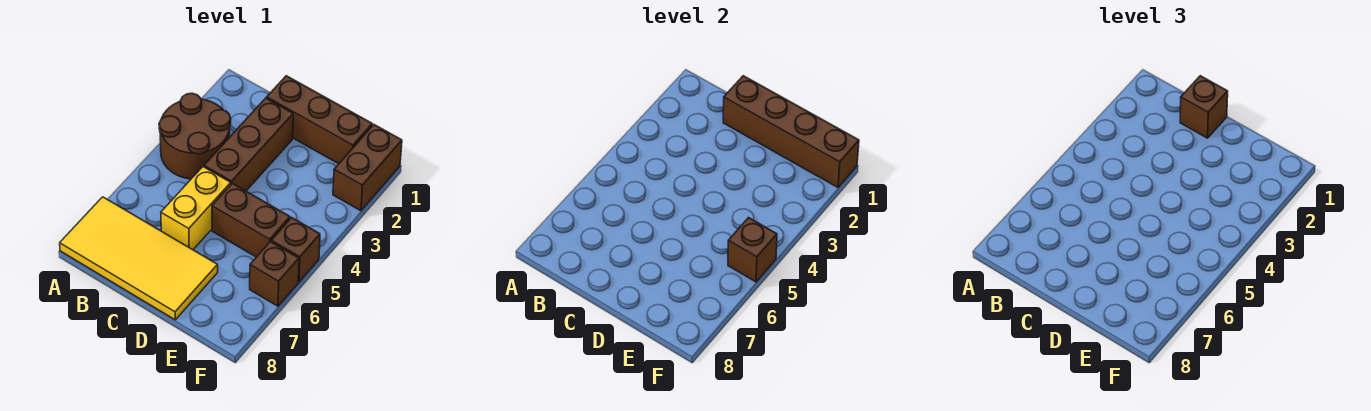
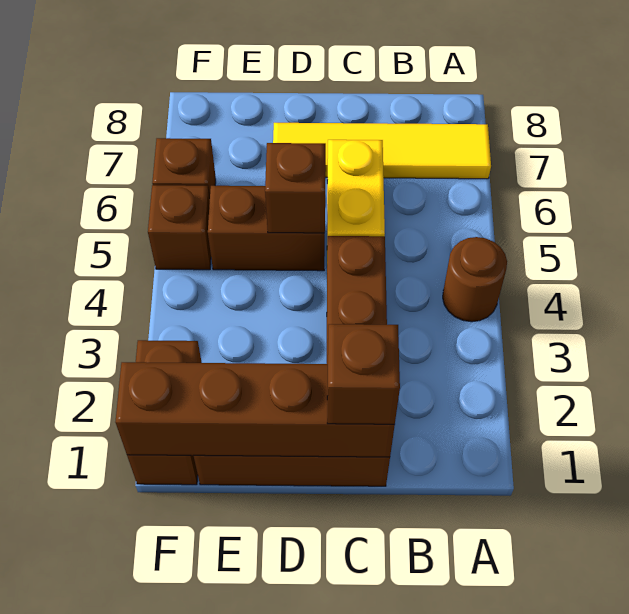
brown 2x2 round brick [159,93,231,179] -> brown 1x1 round brick [443,237,507,322]
yellow 2x4 tile [60,197,218,320] -> yellow 1x4 tile [273,123,491,179]
brown 1x1 brick [728,218,777,282] -> brown 1x1 brick moved to [265,143,326,233]

